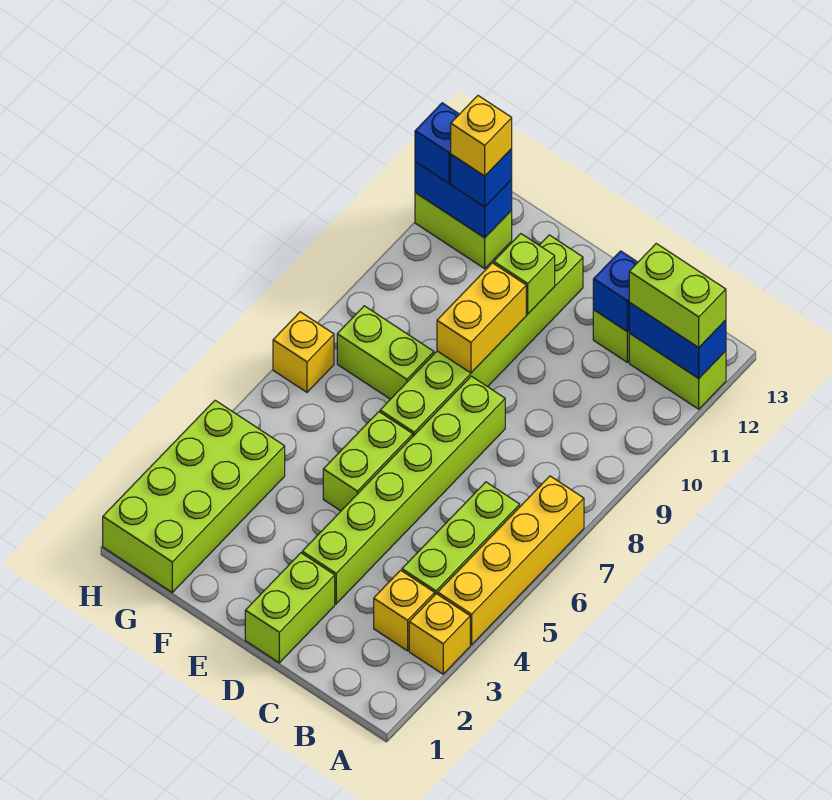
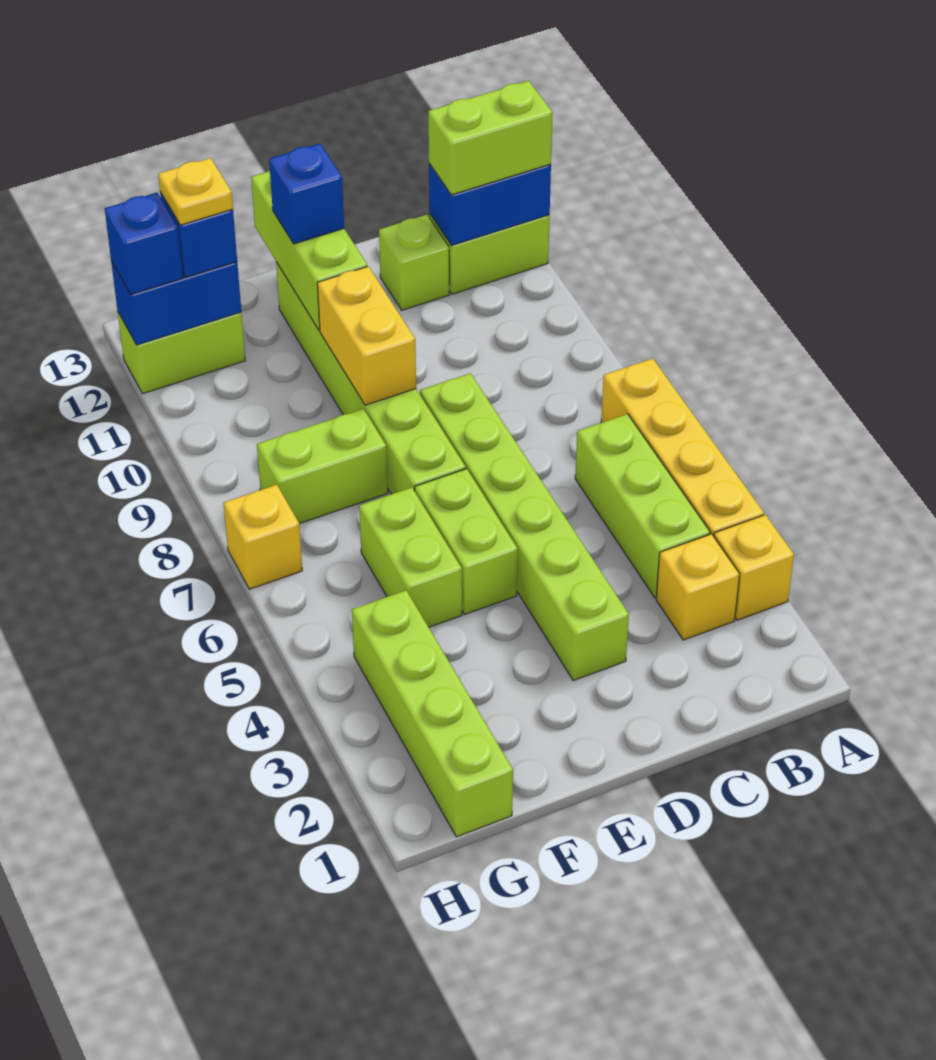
blue 1x1 brick [593,251,638,332] -> blue 1x1 brick moved to [269,144,344,244]
lime 1x2 brick [245,553,335,663] -> lime 1x2 brick moved to [359,487,462,627]
lime 1x1 brick [494,234,555,314] -> lime 1x3 brick [251,171,367,330]
lime 2x4 brick [103,400,285,592] -> lime 1x4 brick [352,590,513,837]
yellow 1x1 brick [451,96,512,176] -> yellow 1x1 plate [158,158,233,225]

